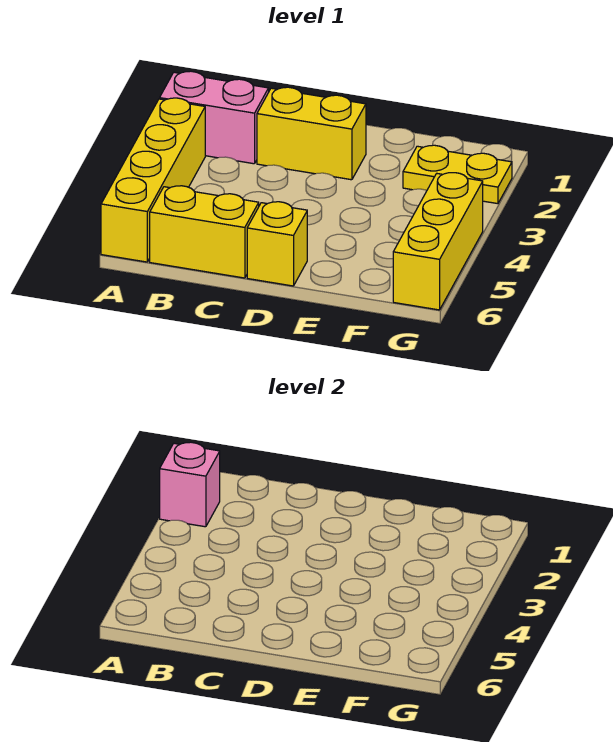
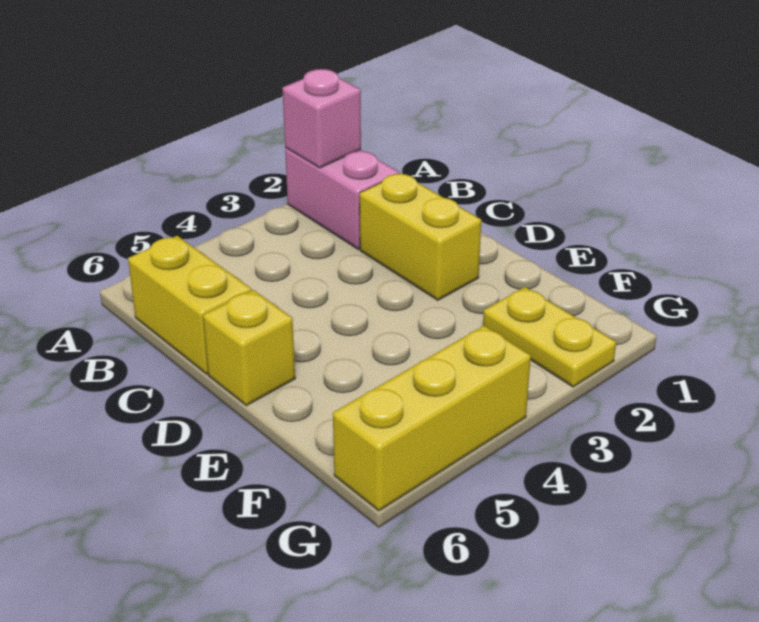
yellow 1x4 brick [101,98,205,262] -> none

